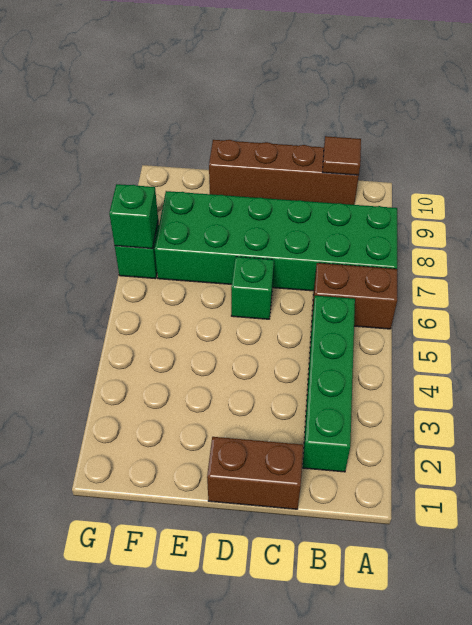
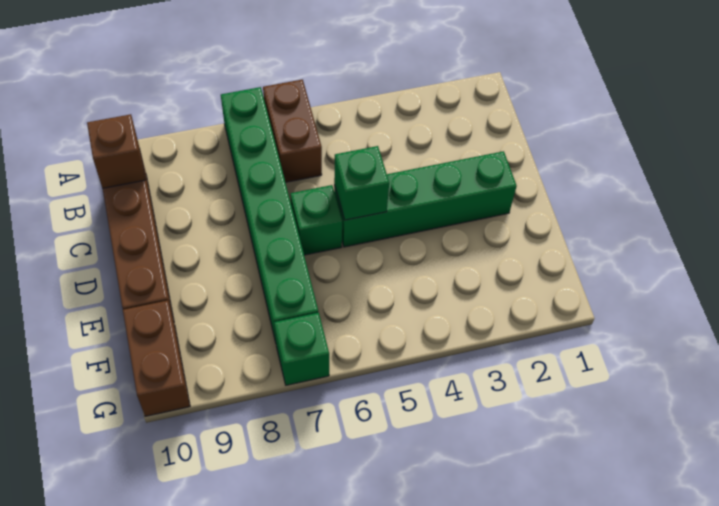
green 2x6 brick [155,191,397,291] -> green 1x6 brick [221,87,318,342]
green 1x4 brick [303,296,355,472] -> green 1x4 brick moved to [334,151,517,247]
brown 1x1 tile [323,136,361,175] -> brown 1x1 brick [87,114,145,188]
brown 1x2 brick [207,437,303,509] -> brown 1x2 brick moved to [123,301,190,416]
green 1x1 brick [109,184,158,249] -> green 1x1 brick moved to [334,146,389,220]

